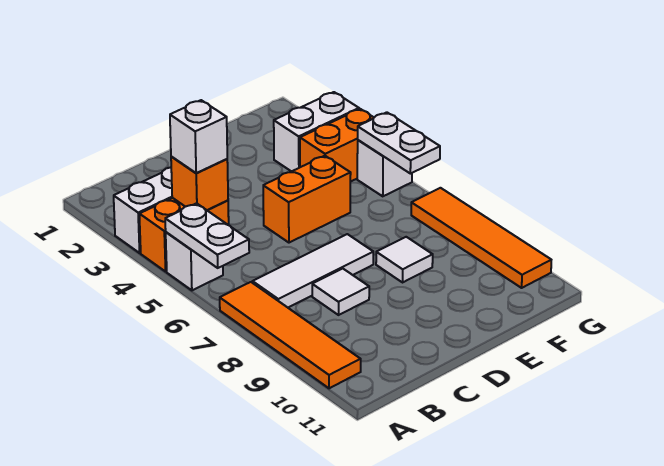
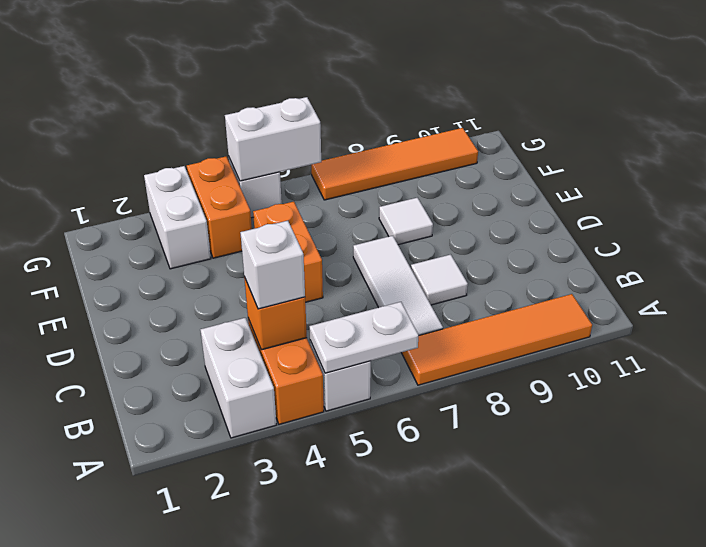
white 1x2 plate [358,112,440,174] -> white 1x2 brick [225,97,321,181]

